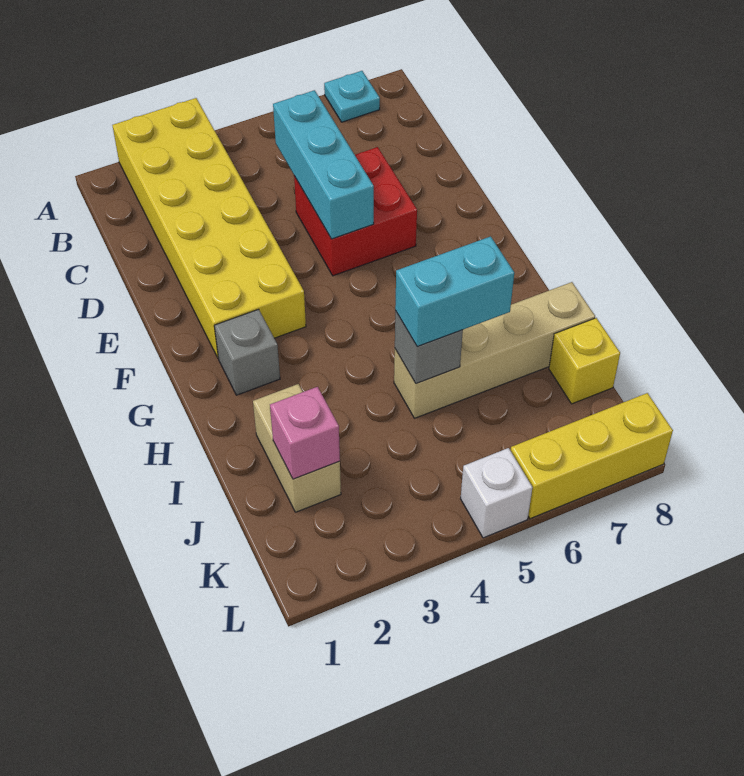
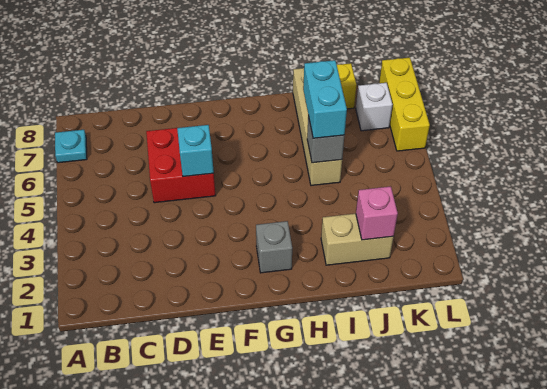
yellow 2x6 brick [112,98,306,359] -> none
cyan 1x3 brick [273,90,374,239] -> cyan 1x1 brick [177,125,214,177]
white 1x1 brick [461,448,533,538] -> white 1x1 brick moved to [356,83,393,131]

